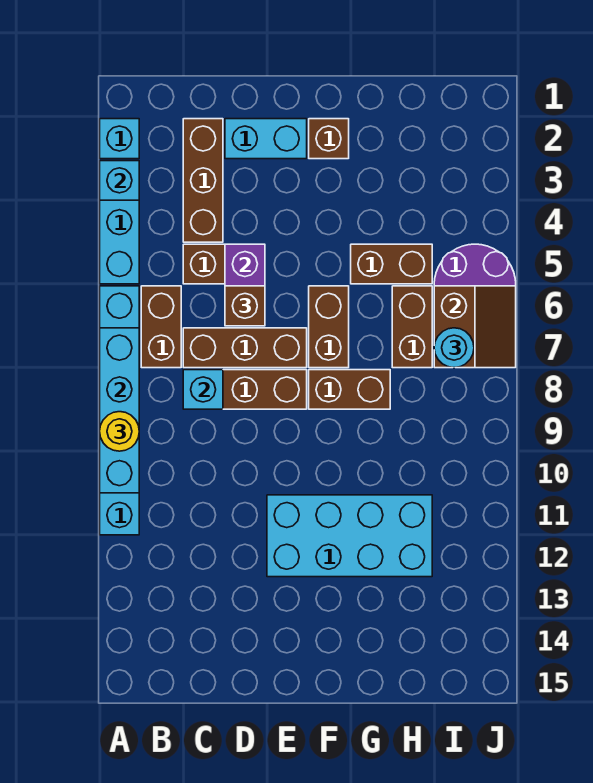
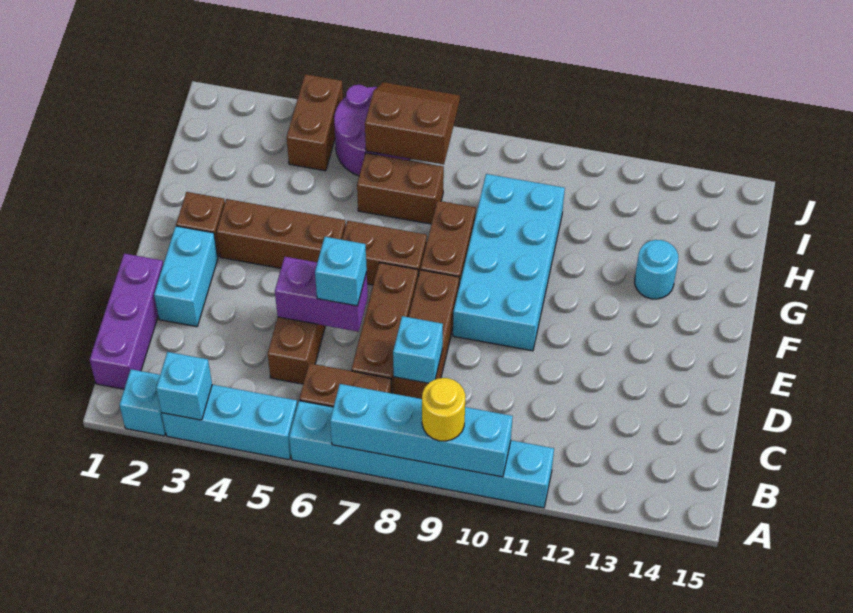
none -> purple 1x3 brick [90,254,163,389]
brown 1x3 brick [183,119,223,242] -> brown 1x3 brick moved to [216,199,346,268]
brown 1x1 brick [225,286,265,326] -> cyan 1x1 brick [315,237,367,306]
cyan 2x4 brick [267,495,432,577] -> cyan 2x4 brick moved to [453,174,565,351]
brown 1x2 brick [351,244,432,284] -> brown 1x2 brick moved to [287,74,343,171]
cyan 1x1 round brick [434,328,474,368] -> cyan 1x1 round brick moved to [635,240,678,299]

